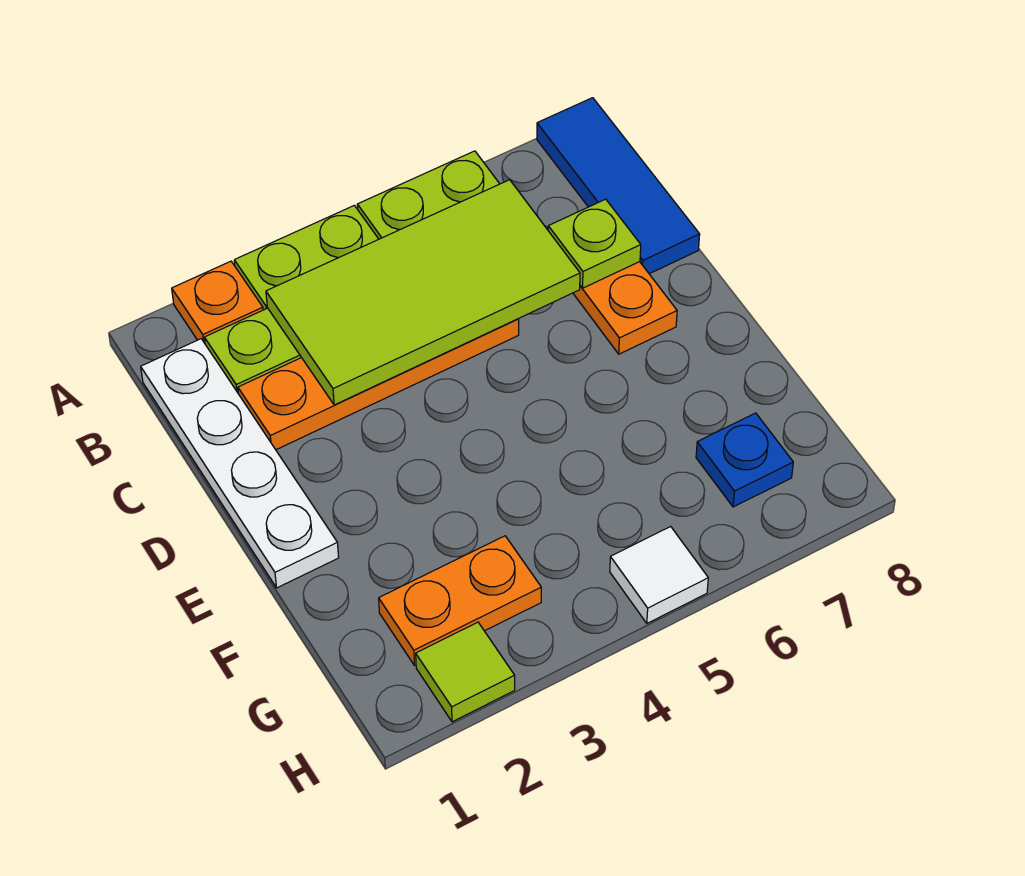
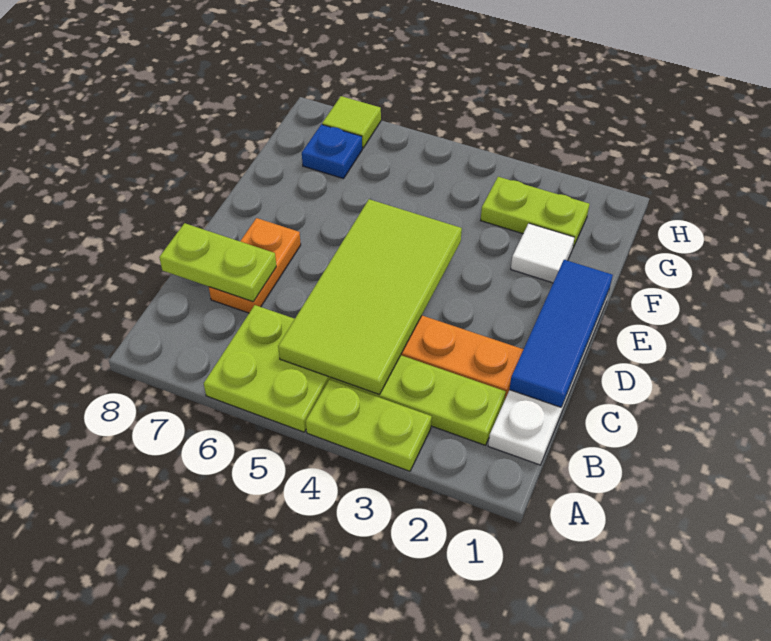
orange 1x1 plate [172,261,263,343] -> none
blue 1x3 tile [537,98,700,274] -> blue 1x3 tile moved to [510,260,613,407]
lime 2x4 tile [266,180,580,405] -> lime 2x4 tile turned to [278,199,462,395]
lime 1x1 plate [548,199,641,288] -> lime 1x2 plate [159,223,276,302]
orange 1x2 plate [379,536,541,666] -> lime 1x2 plate [481,177,589,248]
lime 1x1 tile [416,622,515,722] -> lime 1x1 tile moved to [322,96,381,148]
white 1x1 tile [610,527,708,623] -> white 1x1 tile moved to [511,223,575,283]

